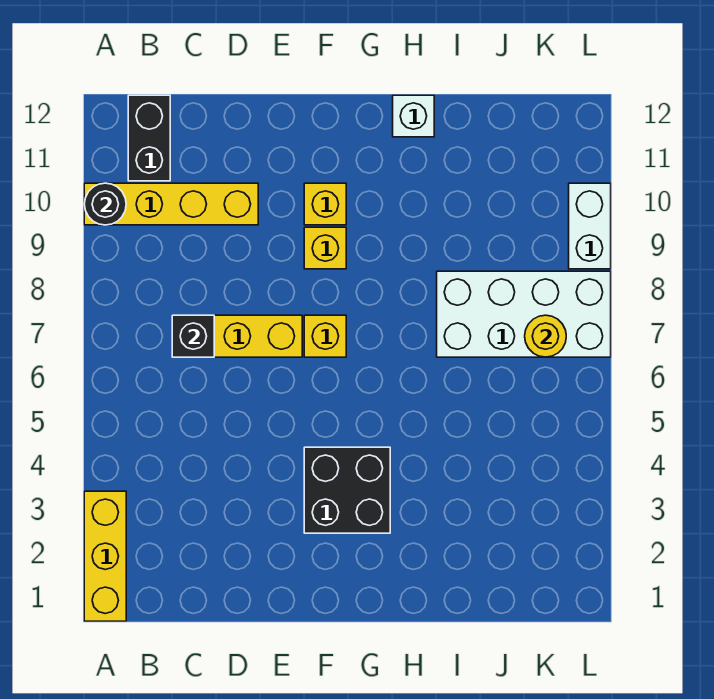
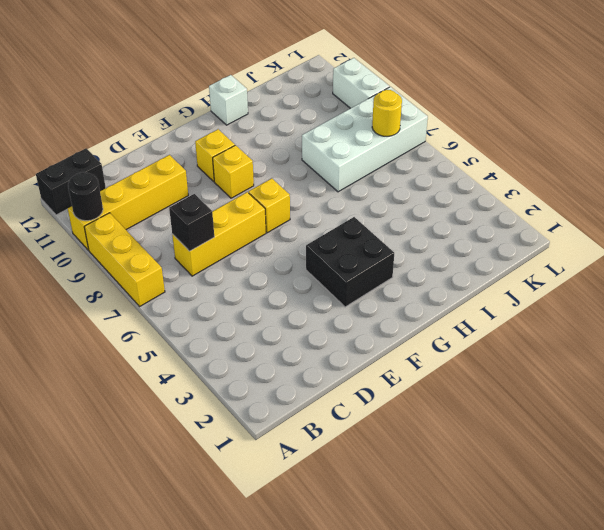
yellow 1x3 brick [84,491,126,621] -> yellow 1x3 brick moved to [84,213,165,306]
black 1x2 brick [128,95,170,181] -> black 1x2 brick turned to [36,148,106,215]

